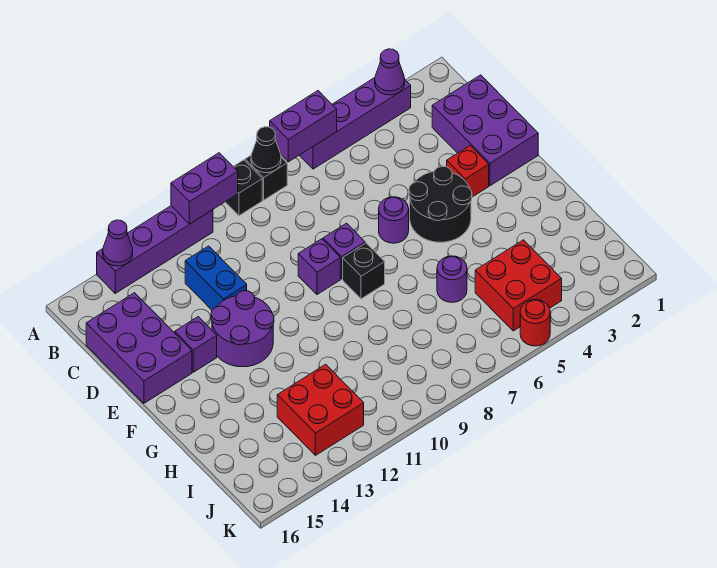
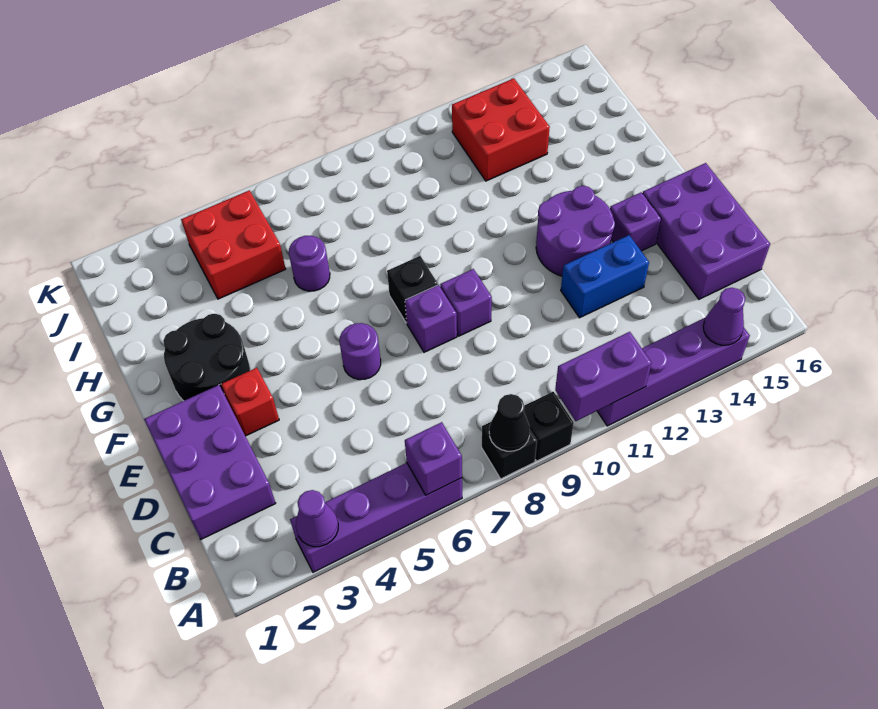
purple 1x2 brick [270,91,337,162] -> purple 1x1 brick [405,422,462,495]
blue 1x2 brick [185,246,247,310] -> blue 1x2 brick turned to [561,235,649,318]
black 2x2 round brick [409,166,472,242] -> black 2x2 round brick moved to [163,314,250,401]
red 1x1 round brick [520,300,550,346] -> none

